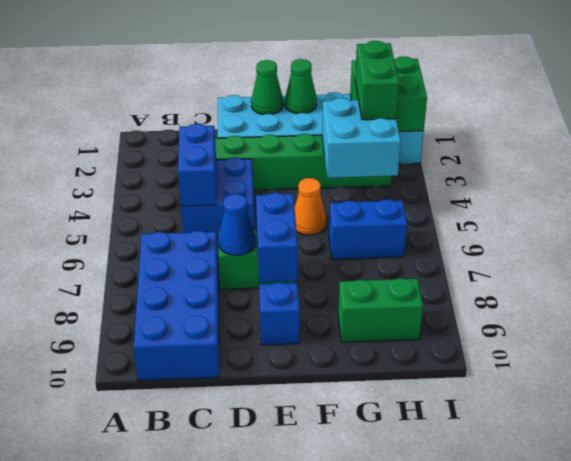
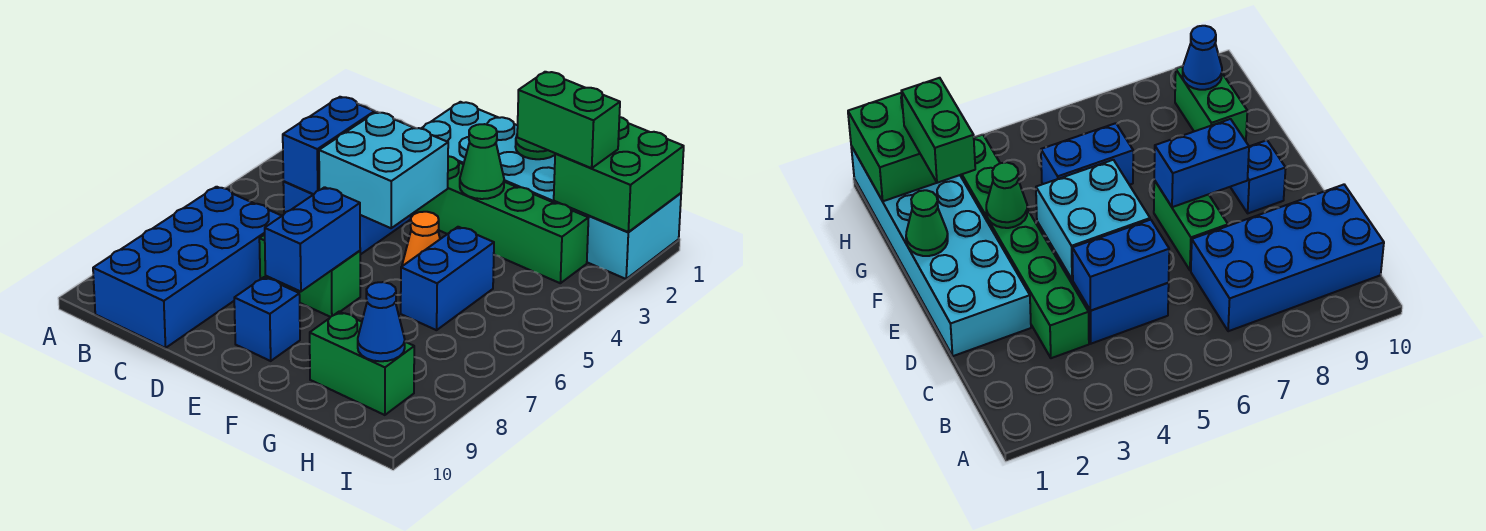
blue 1x1 cone [218,194,255,256] -> blue 1x1 cone moved to [358,282,405,361]
green 1x1 cone [251,60,283,115] -> green 1x1 cone moved to [460,124,504,199]
cyan 2x2 brick [322,98,401,178] -> cyan 2x2 brick moved to [319,112,448,228]
blue 1x2 brick [329,199,407,259] -> blue 1x2 brick turned to [401,227,494,330]
green 1x2 brick [355,41,399,120] -> green 1x2 brick turned to [517,72,620,168]

